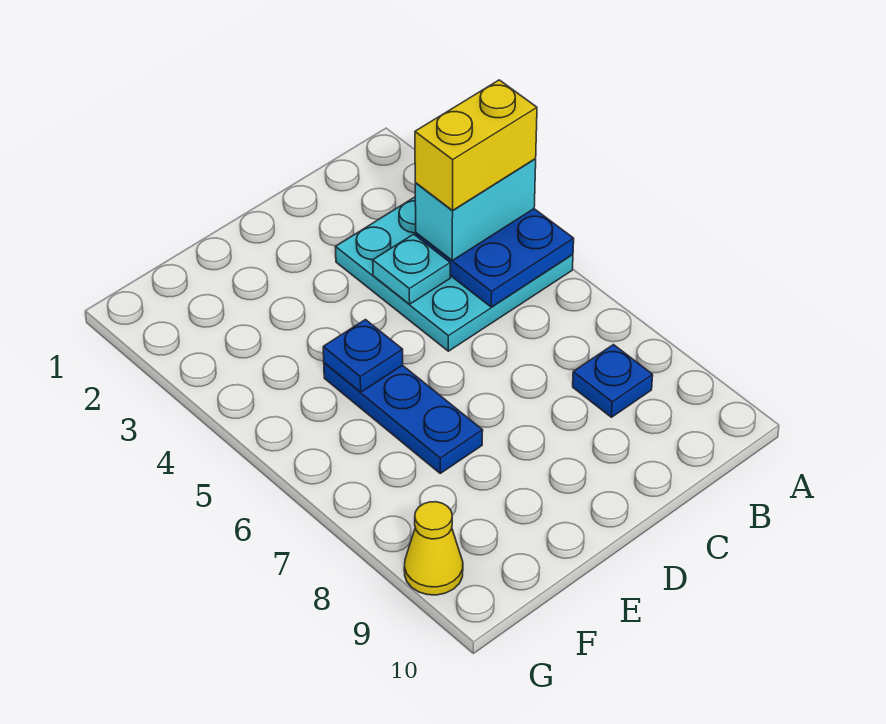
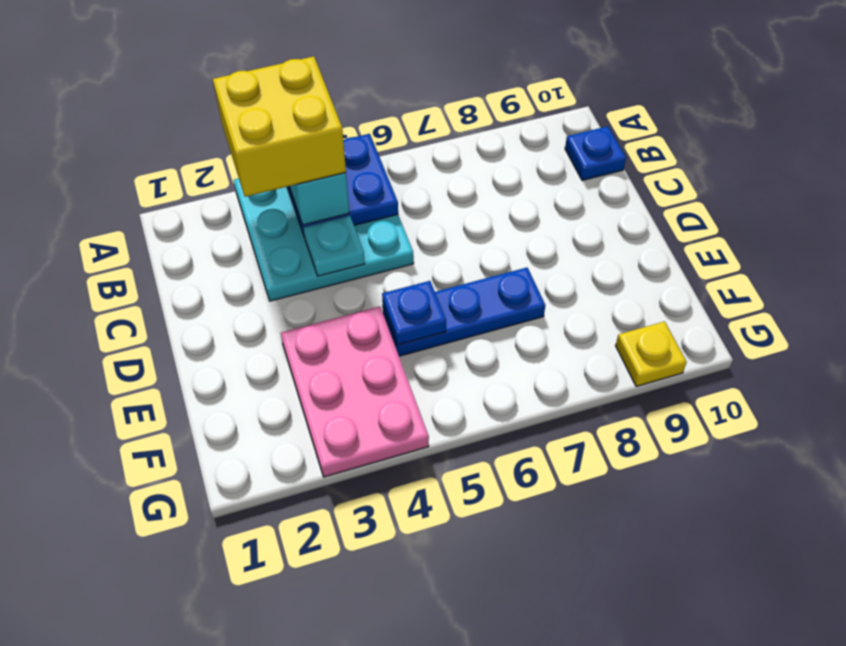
yellow 1x2 brick [415,80,537,210] -> yellow 2x2 brick [213,56,346,197]
blue 1x1 plate [573,345,653,417] -> blue 1x1 plate moved to [565,126,626,181]
none -> pink 2x3 plate [281,306,429,477]
yellow 1x1 cone [404,502,463,595] -> yellow 1x1 plate [616,321,687,386]

